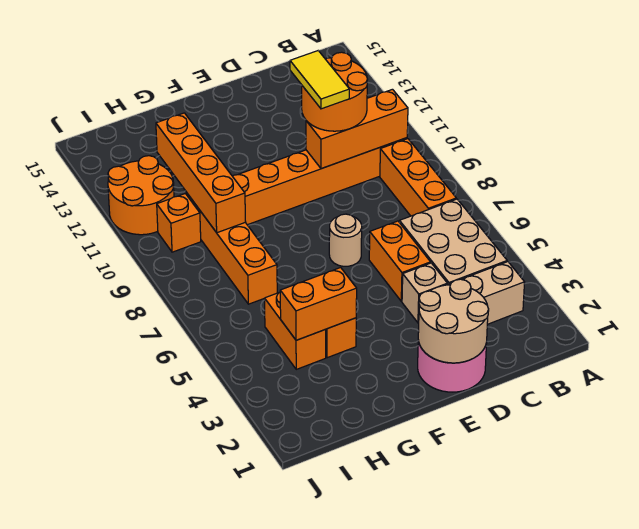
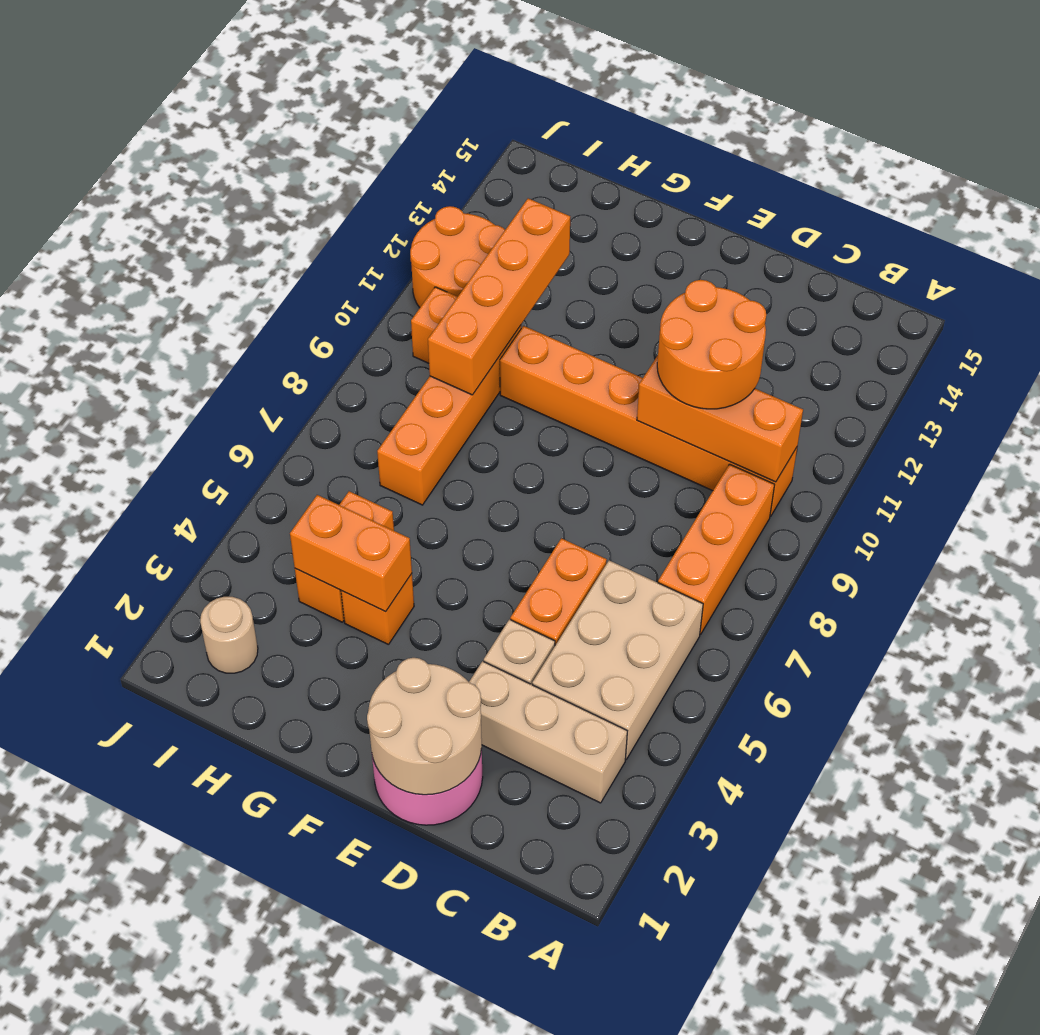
yellow 1x2 tile [290,51,349,109] -> none
tan 1x1 round brick [329,214,362,266] -> tan 1x1 round brick moved to [200,597,258,673]

